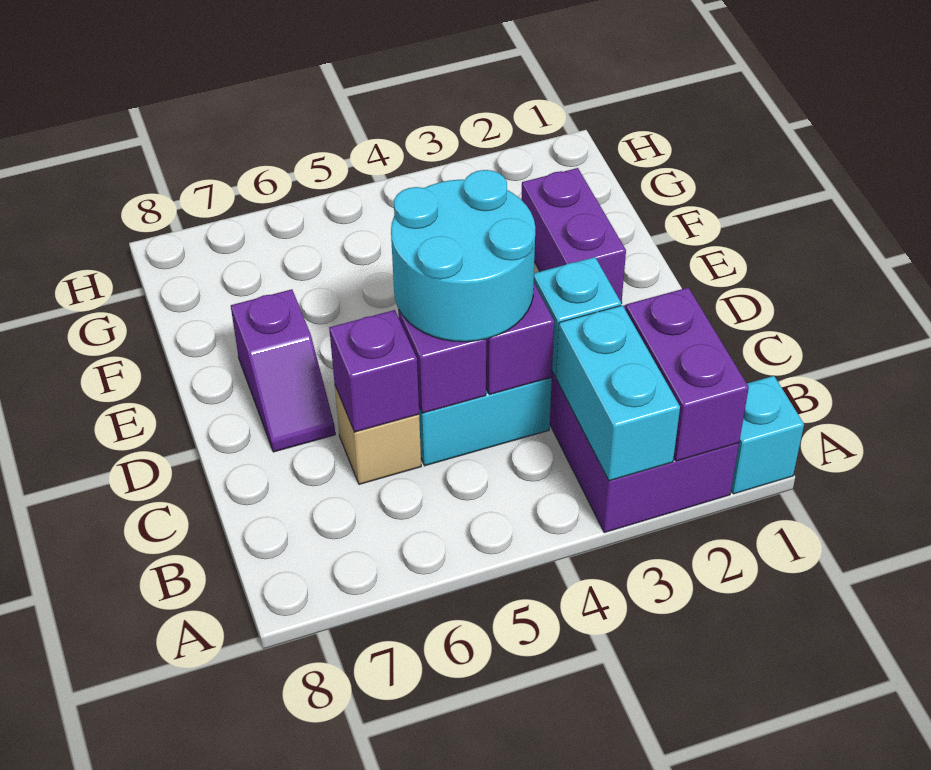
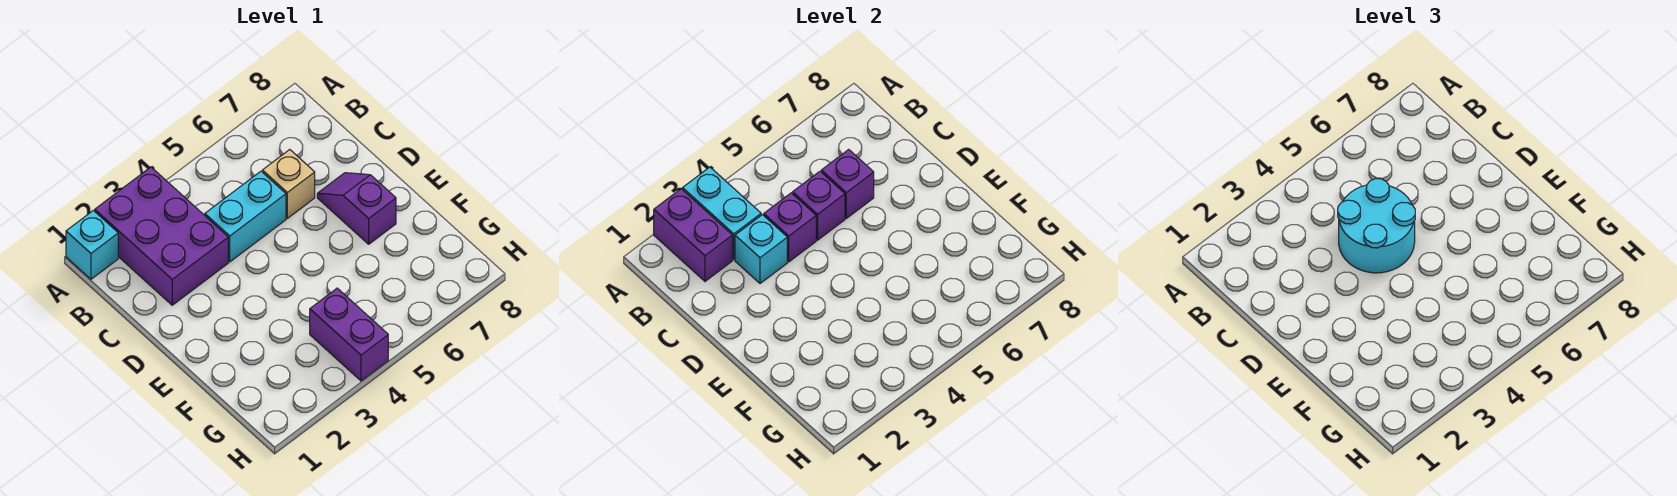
purple 1x2 brick [521,168,626,303] -> purple 1x2 brick moved to [310,288,388,381]

